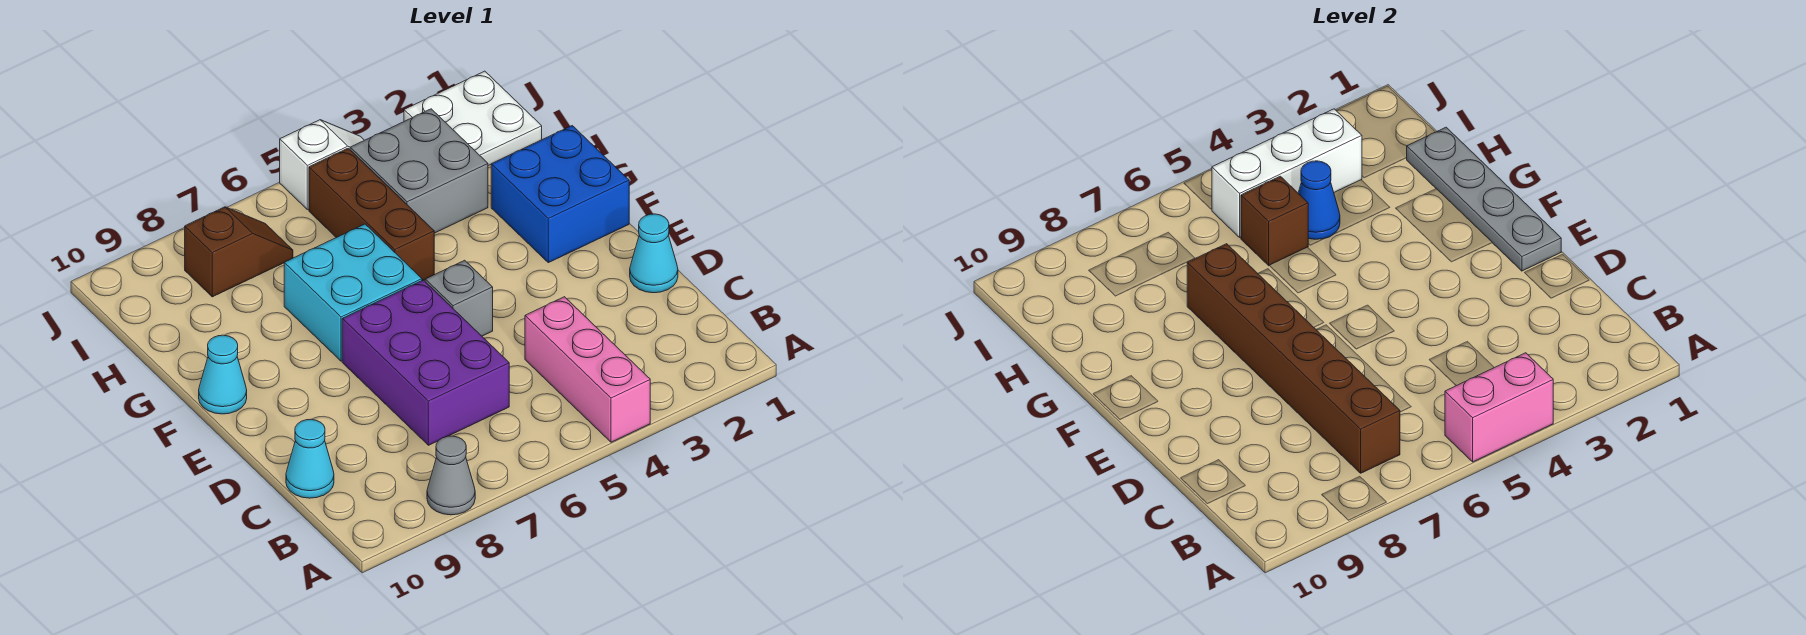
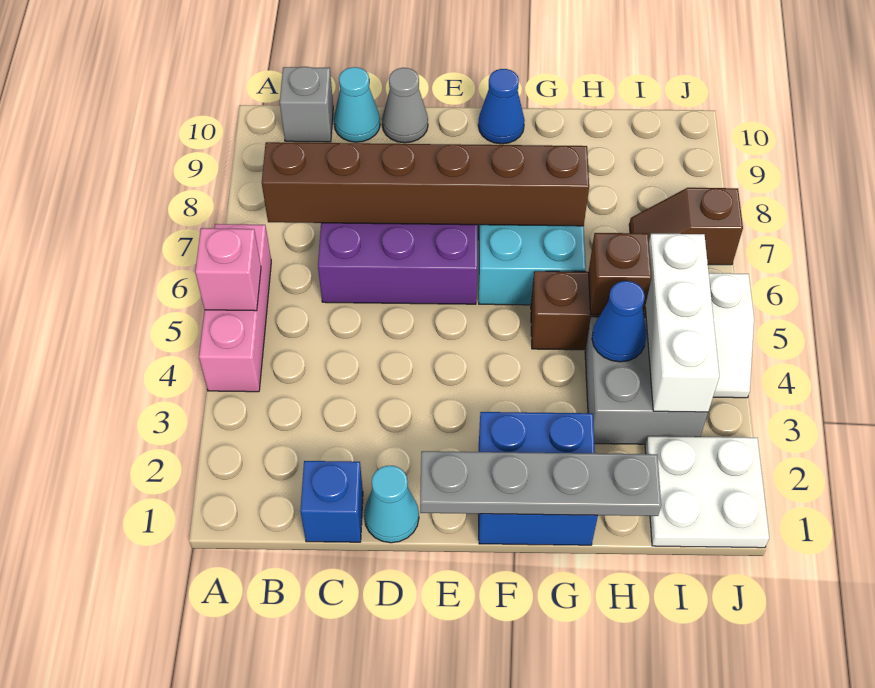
pink 1x3 brick [525,297,650,442] -> pink 1x3 brick turned to [199,224,271,392]
pink 1x2 brick [1445,353,1553,462] -> pink 1x1 brick [195,228,261,311]
grey 1x1 cone [427,436,475,515] -> grey 1x1 cone moved to [382,68,428,143]
none -> blue 1x1 brick [300,461,363,542]
grey 1x1 brick [425,260,493,336] -> grey 1x1 brick moved to [280,67,333,142]
cyan 1x1 cone [199,335,247,414] -> blue 1x1 cone [478,69,525,144]
brown 1x2 slope [185,207,293,297] -> brown 1x2 slope turned to [629,188,743,265]

